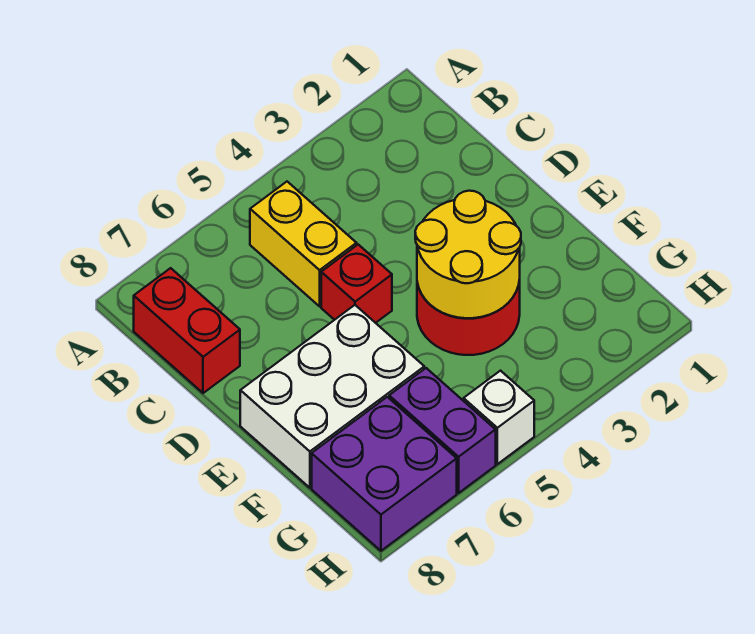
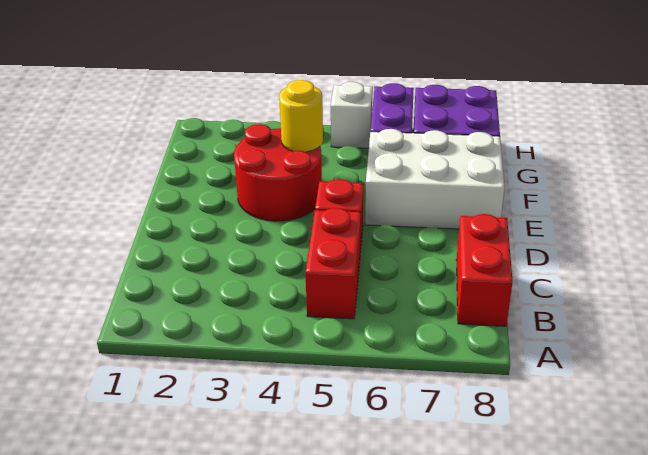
yellow 1x2 brick [250,182,357,306] -> red 1x2 brick [306,208,361,319]
yellow 2x2 round brick [415,191,521,318] -> yellow 1x1 round brick [279,80,323,152]

